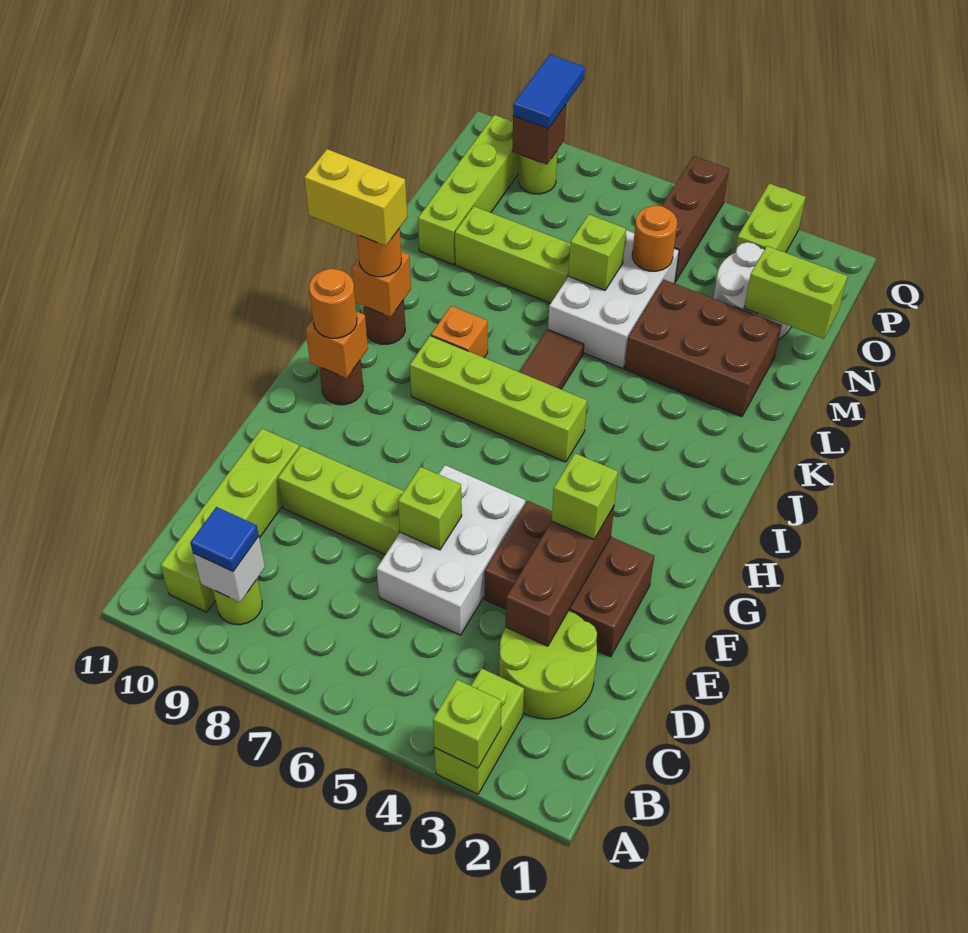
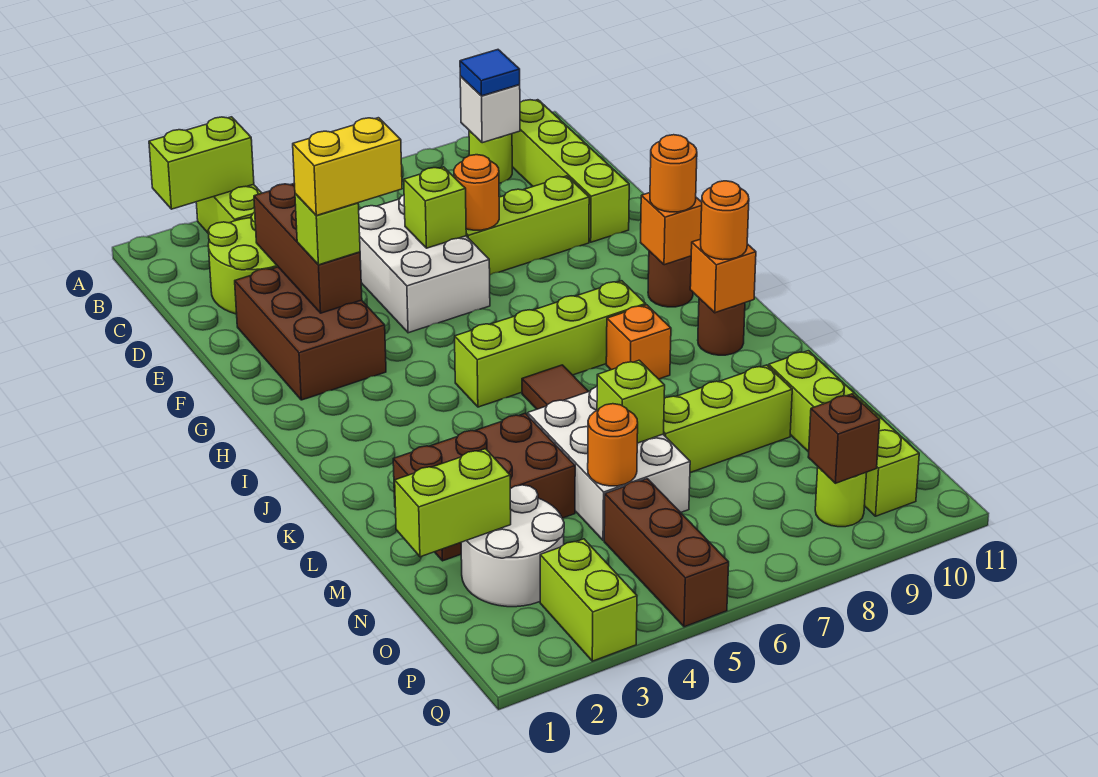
lime 1x1 brick [433,680,501,768] -> lime 1x2 brick [149,117,254,209]
brown 2x3 brick [485,501,654,657] -> brown 2x3 brick turned to [235,267,386,400]
none -> orange 1x1 round brick [454,155,499,230]
yellow 1x2 brick [304,149,407,246] -> yellow 1x2 brick moved to [293,118,402,215]
blue 1x2 tile [513,55,585,129] -> none

